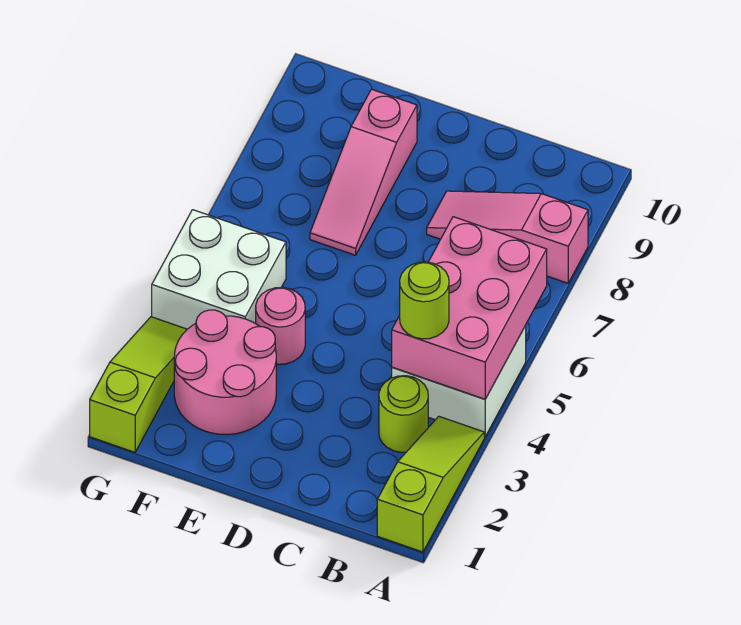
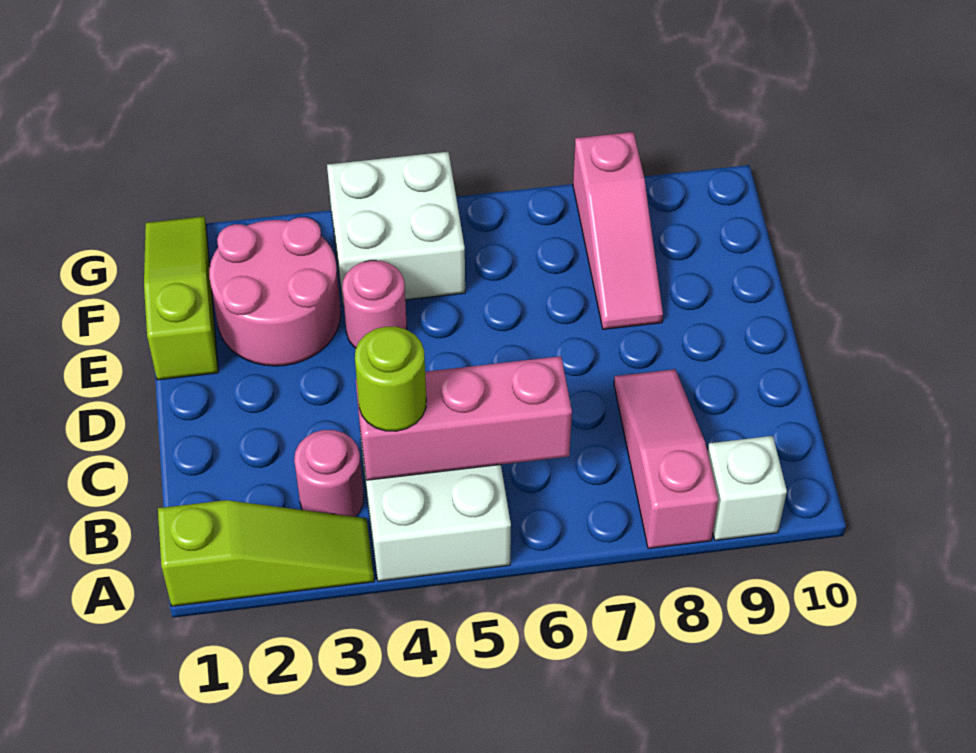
pink 2x3 brick [392,217,547,399] -> pink 1x3 brick [356,356,572,480]
none -> white 1x1 brick [708,436,787,540]
lime 1x1 round brick [379,376,428,452] -> pink 1x1 round brick [294,430,364,517]
pink 1x3 slope [310,89,417,255] -> pink 1x3 slope turned to [573,132,663,329]
lime 1x3 slope [90,317,187,452] -> lime 1x3 slope turned to [144,216,218,380]

